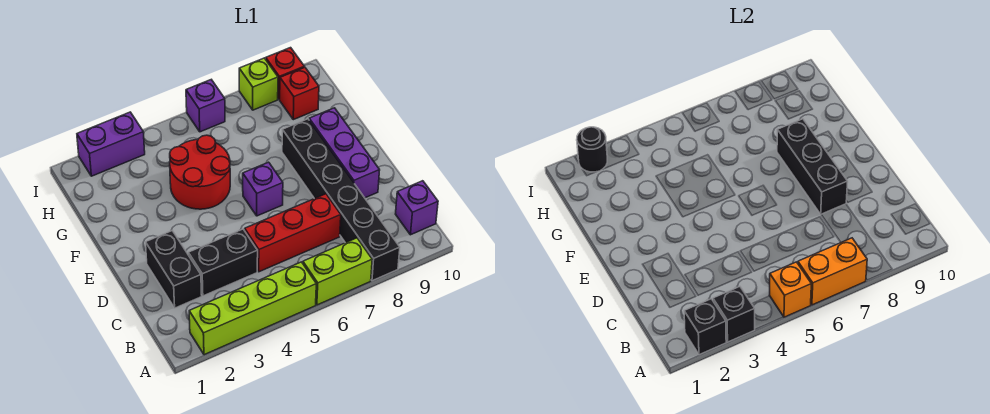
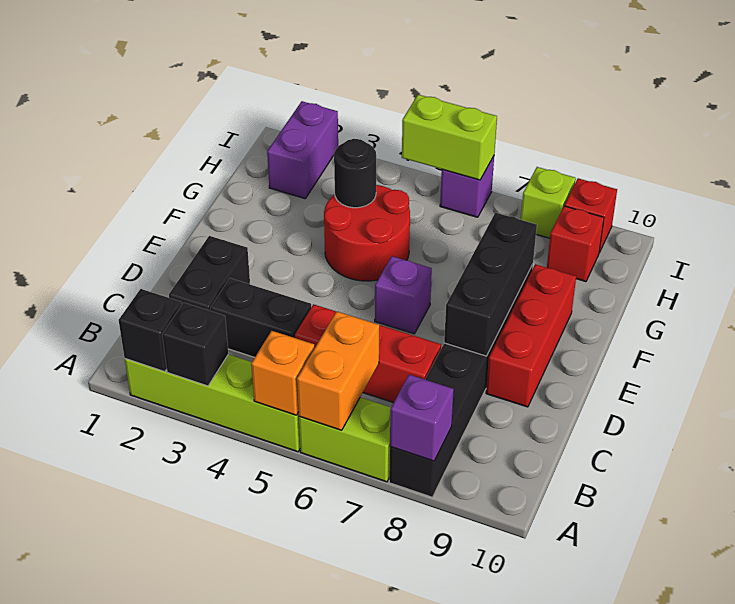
orange 1x2 brick [798,238,867,305] -> orange 1x2 brick turned to [297,311,379,430]
purple 1x1 brick [396,181,438,235] -> purple 1x1 brick moved to [390,375,454,461]
purple 1x3 brick [309,108,380,198] -> red 1x3 brick [486,264,576,407]
purple 1x2 brick [77,112,145,176] -> purple 1x2 brick turned to [267,101,338,199]
black 1x1 round brick [577,127,607,172] -> black 1x1 round brick moved to [334,139,376,208]
none -> lime 1x2 brick [402,95,497,180]

